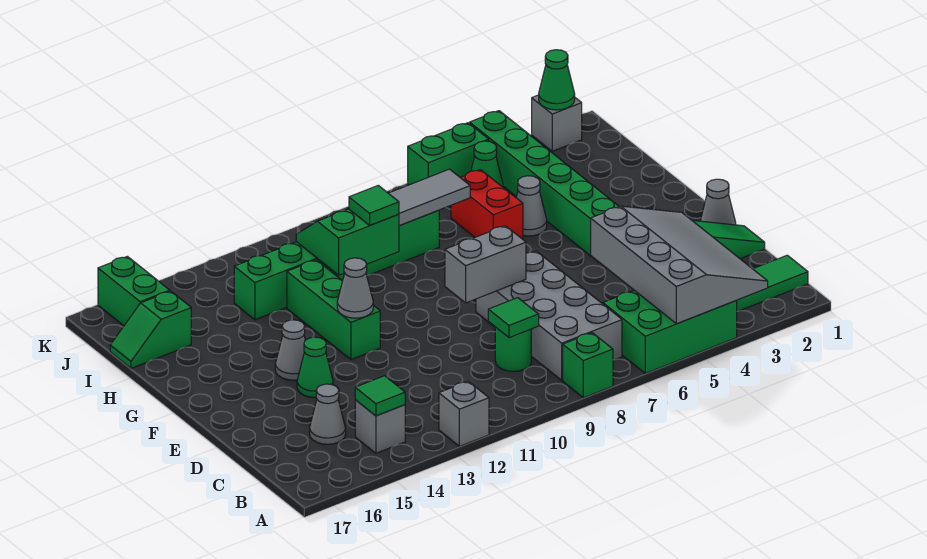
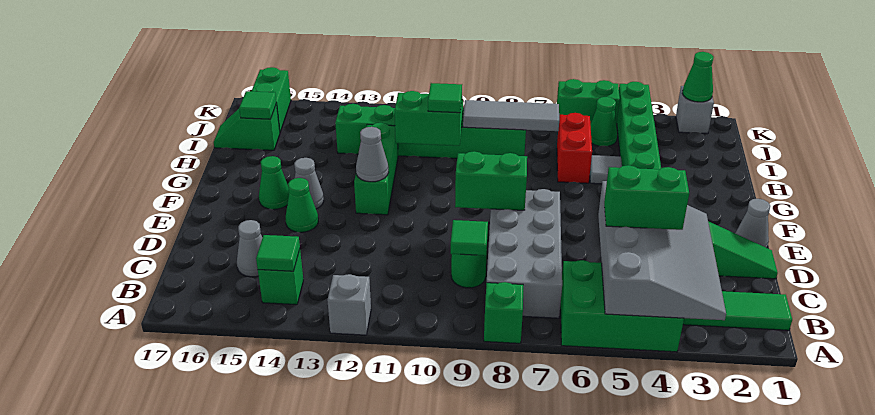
grey 1x1 brick [355,400,405,453] -> green 1x1 brick [258,250,303,305]
none -> green 1x2 brick [604,165,689,230]
grey 1x2 brick [445,226,526,303] -> green 1x2 brick [455,151,527,210]
none -> green 1x1 cone [259,156,289,209]
grey 1x1 cone [516,176,547,236] -> grey 1x1 tile [590,155,622,184]
none -> green 1x1 tile [239,91,276,119]

